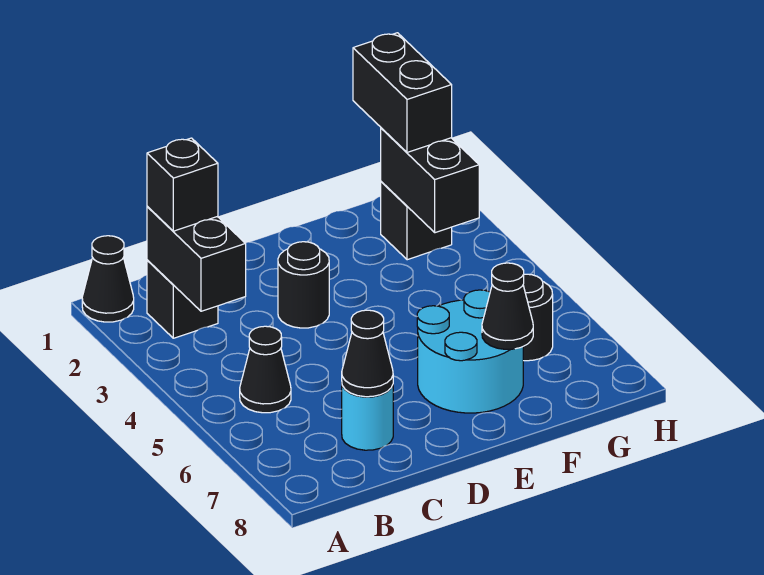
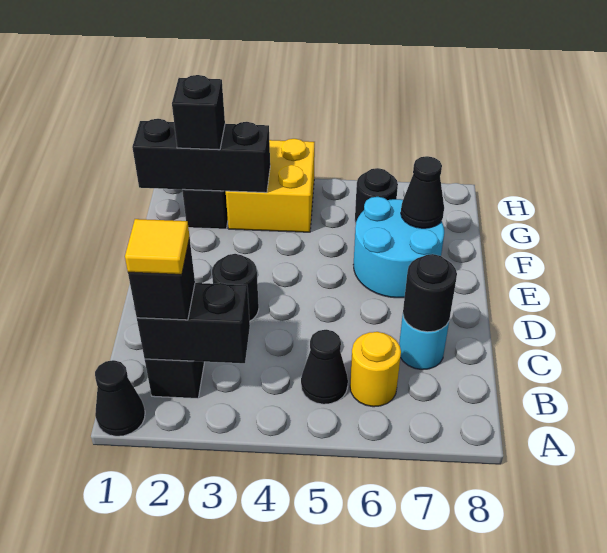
none -> yellow 1x1 tile [125,219,190,274]
none -> yellow 1x1 round brick [350,332,401,407]
black 1x1 cone [342,310,393,397] -> black 1x1 round brick [403,254,457,332]
black 1x2 brick [353,33,452,152] -> black 1x1 brick [172,75,225,150]
black 1x2 brick [381,128,479,233] -> black 1x3 brick [132,119,270,193]
none -> yellow 2x2 brick [226,139,315,232]

